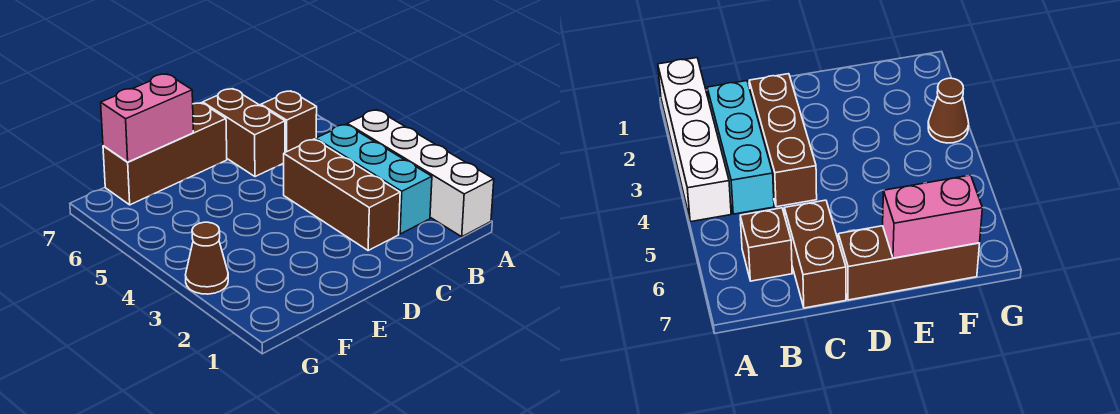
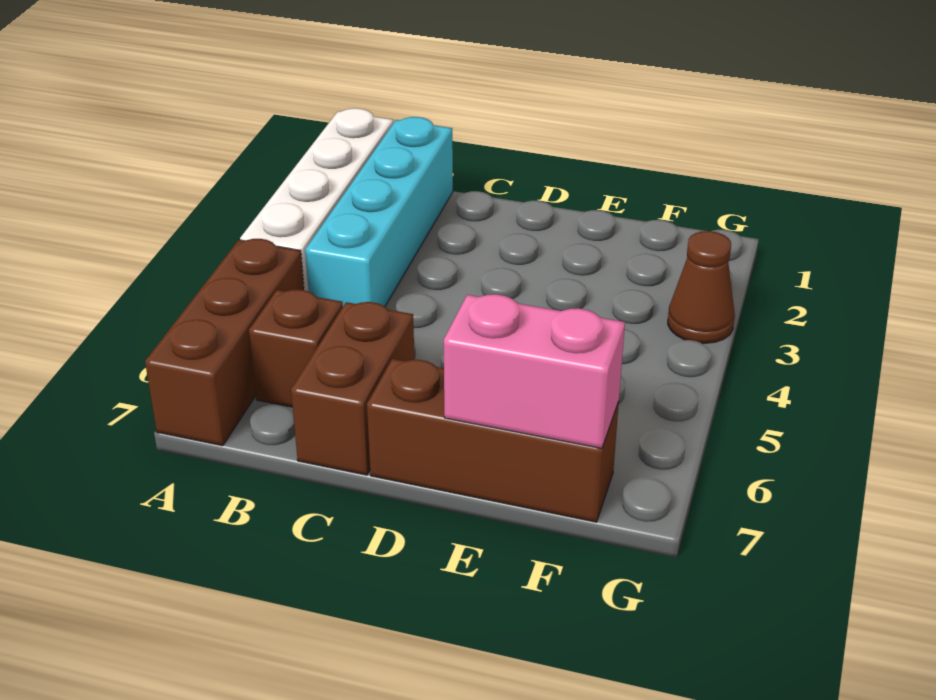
cyan 1x3 brick [316,124,432,234] -> cyan 1x4 brick [305,117,453,306]
brown 1x3 brick [284,139,400,251] -> brown 1x3 brick moved to [145,239,304,446]

